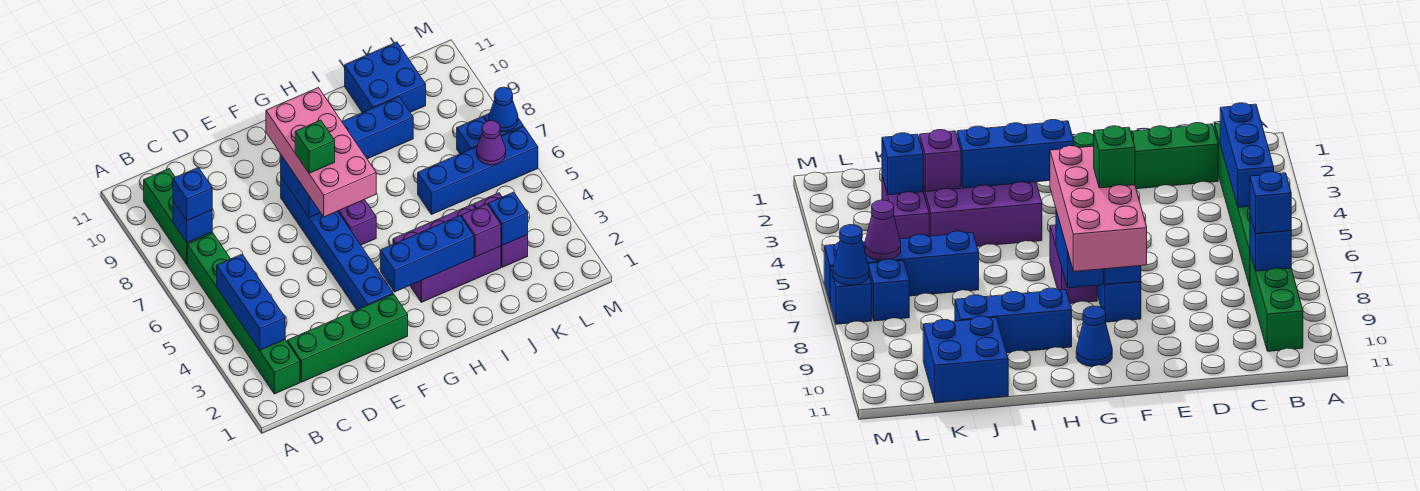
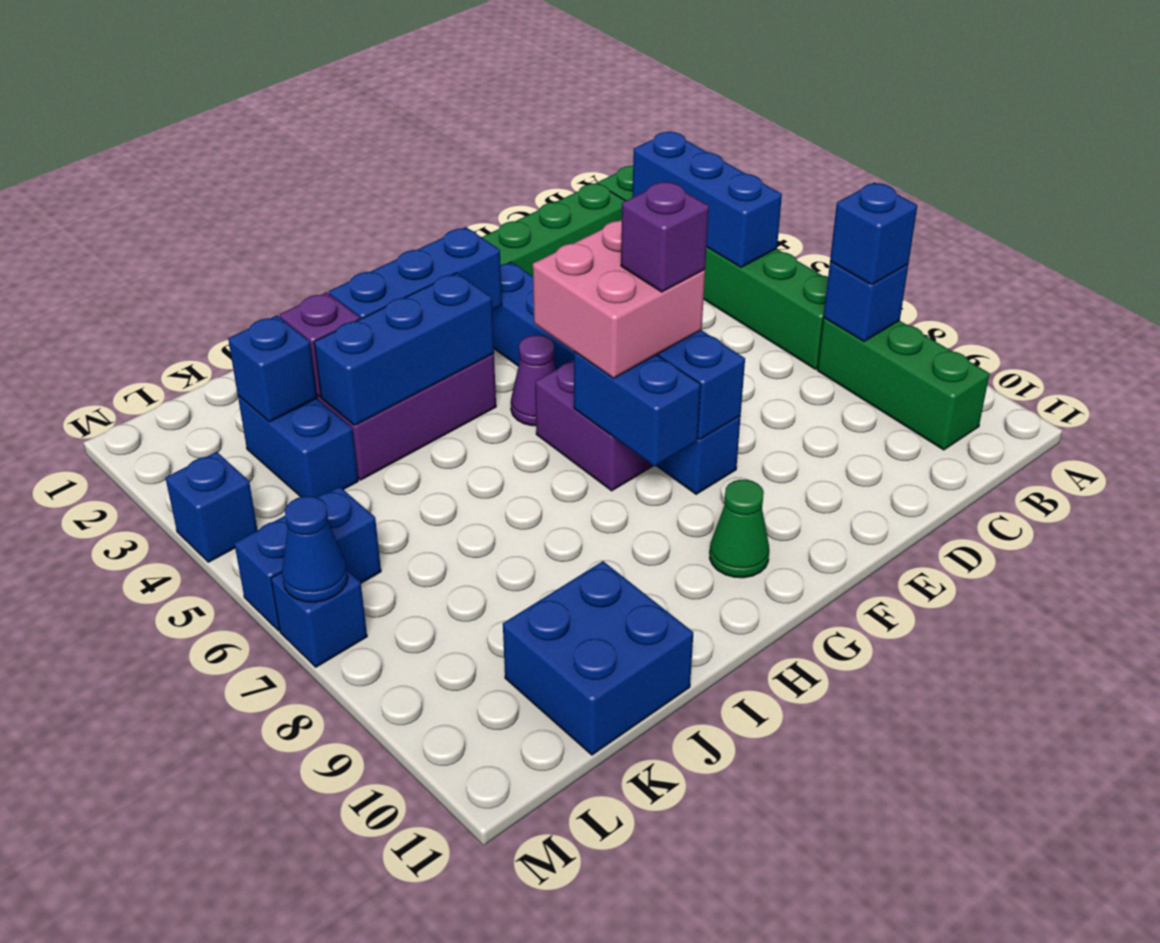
pink 2x4 brick [266,88,376,217] -> pink 2x2 brick [533,220,705,378]
green 1x1 brick [295,120,335,173] -> purple 1x1 brick [621,181,709,292]
blue 1x1 cone [1076,306,1112,367] -> green 1x1 cone [710,480,769,578]
blue 1x3 brick [342,97,413,159] -> blue 1x3 brick moved to [314,273,494,425]
blue 1x4 brick [418,126,538,215] -> blue 1x2 brick [234,487,381,631]
purple 1x2 brick [474,193,528,267] -> blue 1x2 brick [238,396,358,497]
purple 1x1 cone [477,120,506,165] -> purple 1x1 cone moved to [511,335,556,426]
blue 1x1 brick [457,117,486,154] -> blue 1x1 brick moved to [166,452,257,562]

